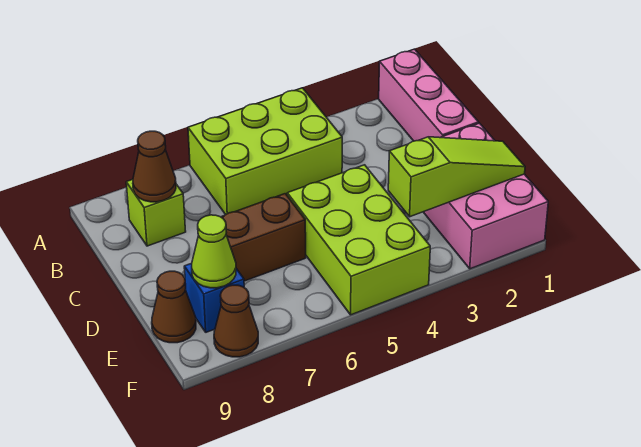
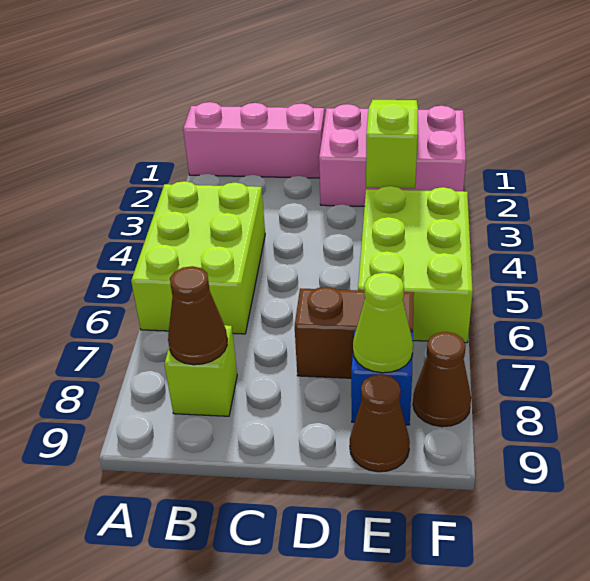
lime 2x3 brick [287,165,430,315] -> lime 2x3 brick turned to [358,186,473,343]
brown 1x2 brick [221,194,306,281] -> brown 1x2 brick turned to [295,287,414,378]

